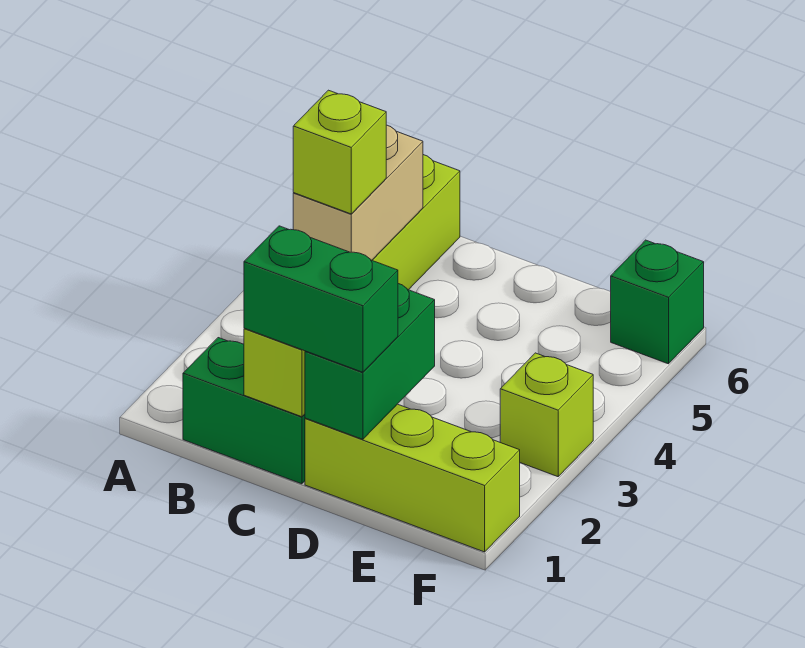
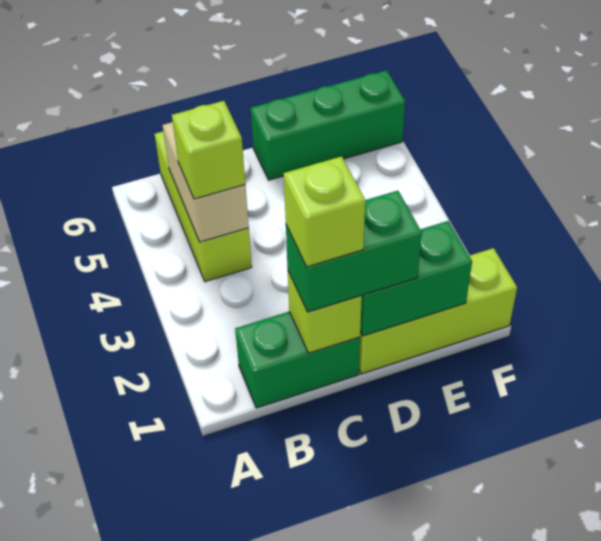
green 1x2 brick [305,284,435,439] -> green 1x2 brick turned to [360,221,472,336]
lime 1x1 brick [500,353,593,477] -> lime 1x1 brick moved to [284,156,365,267]
green 1x1 brick [611,240,704,364] -> green 1x3 brick [251,70,405,180]

